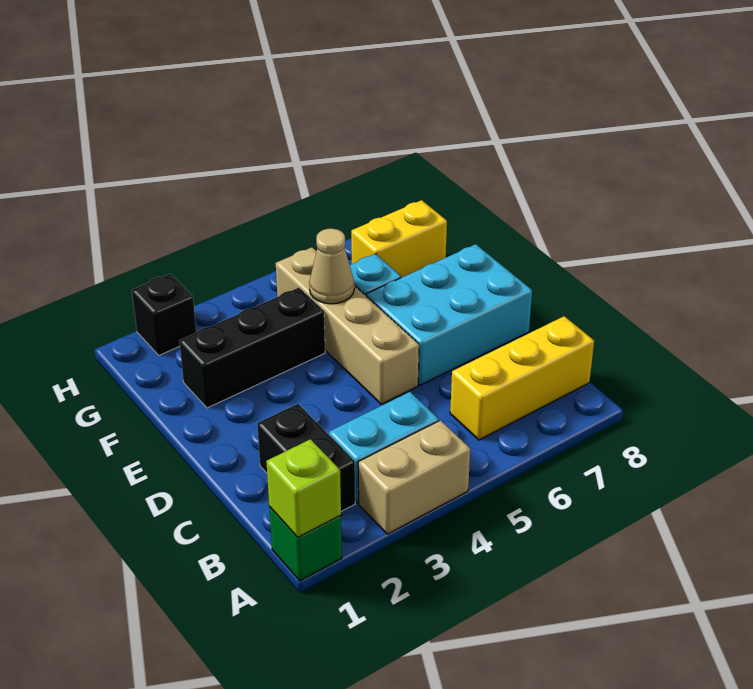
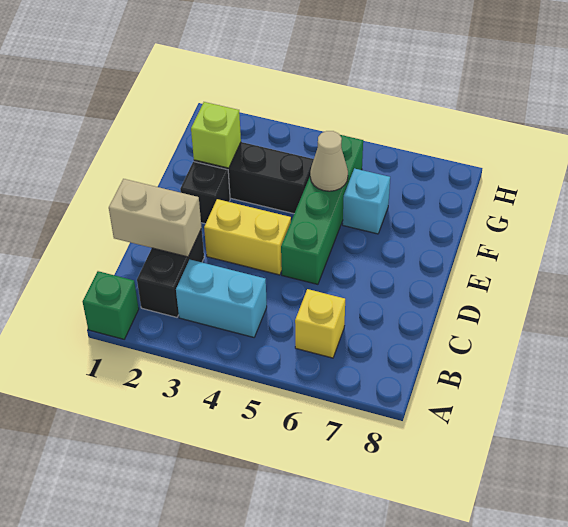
lime 1x1 brick [266,439,341,537] -> lime 1x1 brick moved to [191,102,241,168]
tan 1x2 brick [358,420,470,534] -> tan 1x2 brick moved to [109,179,202,257]
yellow 1x3 brick [450,316,594,440] -> yellow 1x1 brick [295,289,345,358]
tan 1x4 brick [276,247,419,404] -> green 1x4 brick [281,135,363,284]
cyan 2x3 brick [366,244,532,385] -> none
yellow 1x2 brick [351,200,447,278] -> yellow 1x2 brick moved to [204,199,291,275]
black 1x1 brick [132,274,196,355] -> black 1x1 brick moved to [180,162,230,224]

